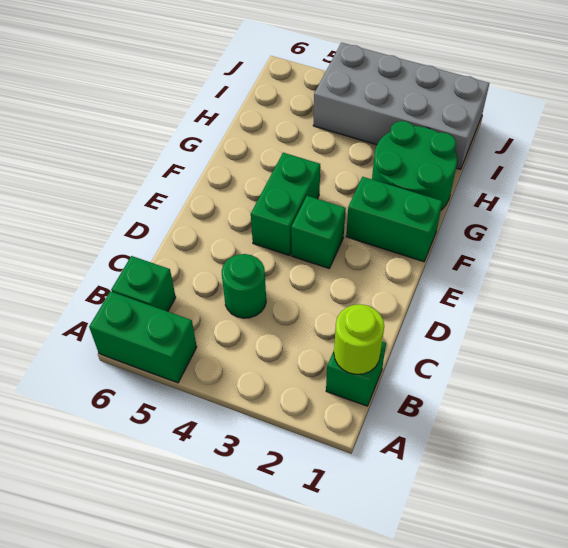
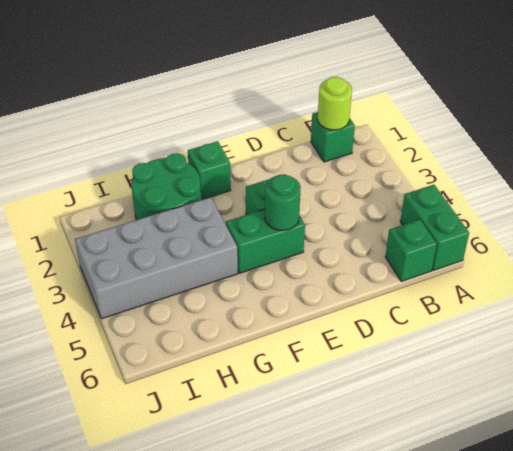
green 1x1 round brick [222,254,266,318] -> green 1x1 round brick moved to [265,174,301,230]
green 1x2 brick [346,177,443,262] -> green 1x1 brick [188,141,231,200]
grey 2x4 brick [313,43,489,169] -> grey 2x4 brick turned to [75,197,238,319]

